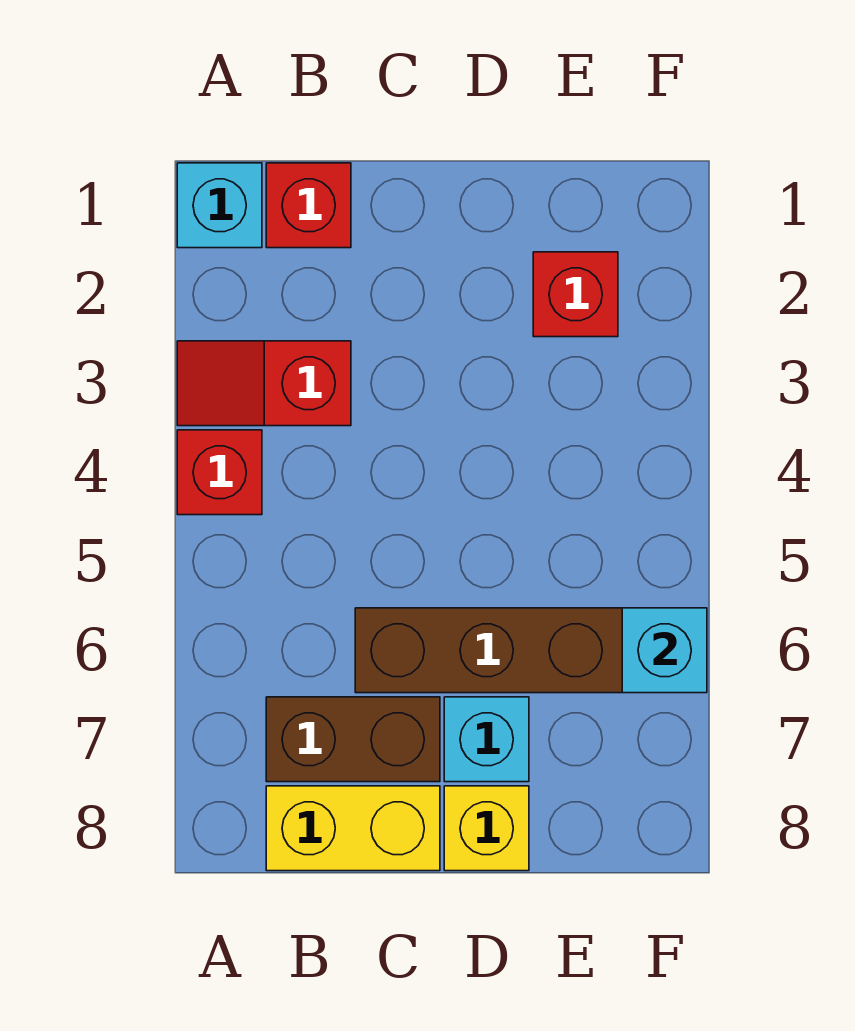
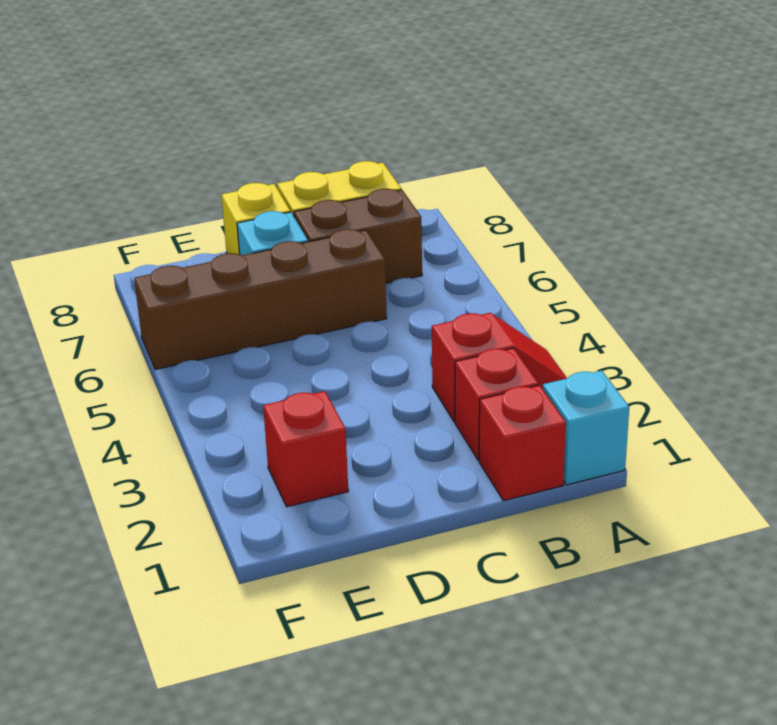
red 1x1 brick [177,430,262,515] -> red 1x1 brick moved to [455,348,538,460]
cyan 1x1 brick [622,608,707,693] -> none

